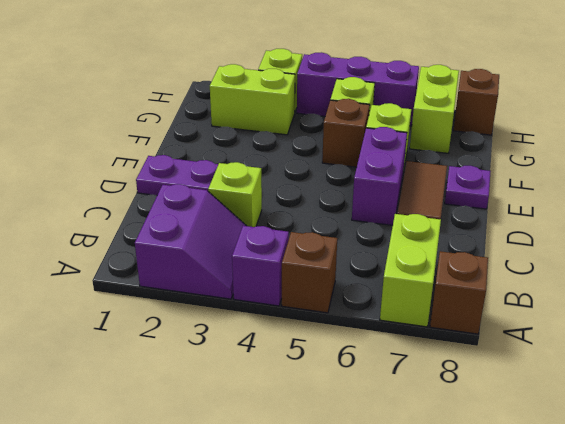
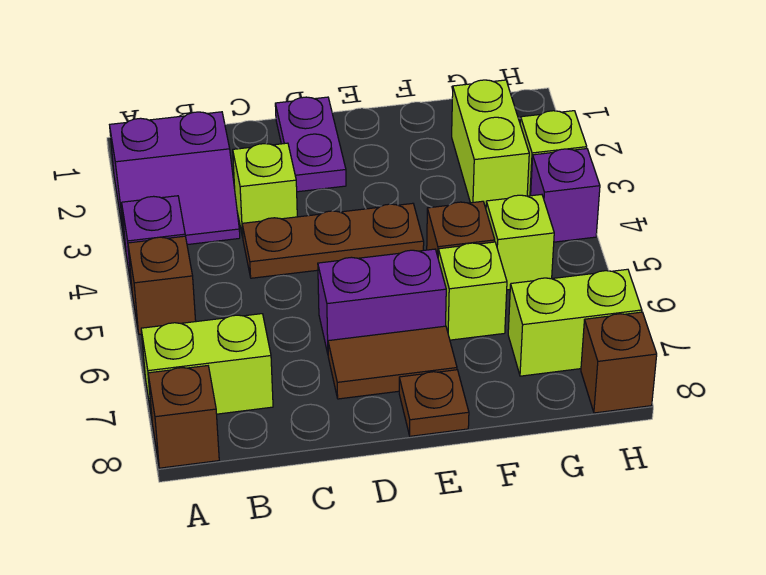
none -> brown 1x3 plate [242,203,424,278]
purple 1x1 plate [445,166,491,209] -> brown 1x1 plate [399,370,469,436]
purple 1x3 brick [297,52,419,126] -> purple 1x1 brick [531,149,600,242]

